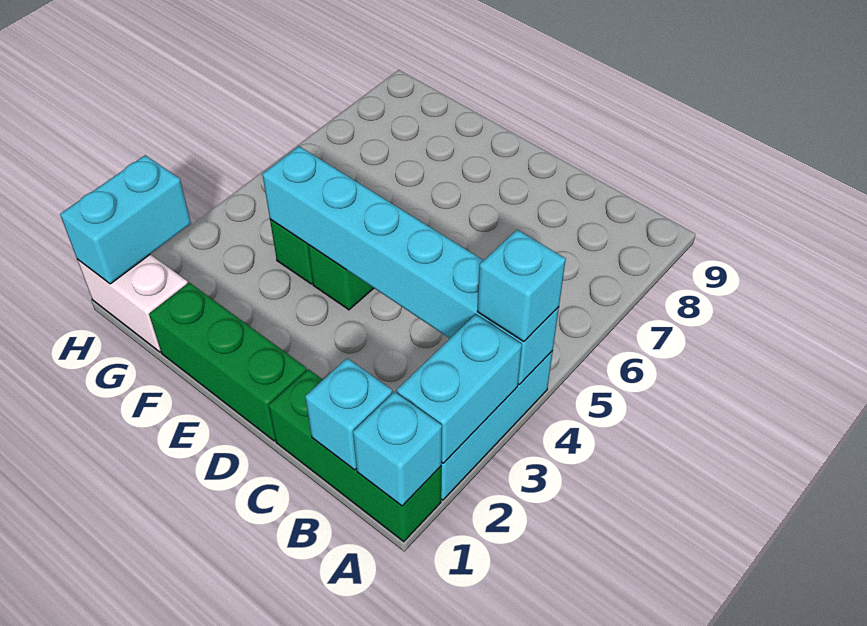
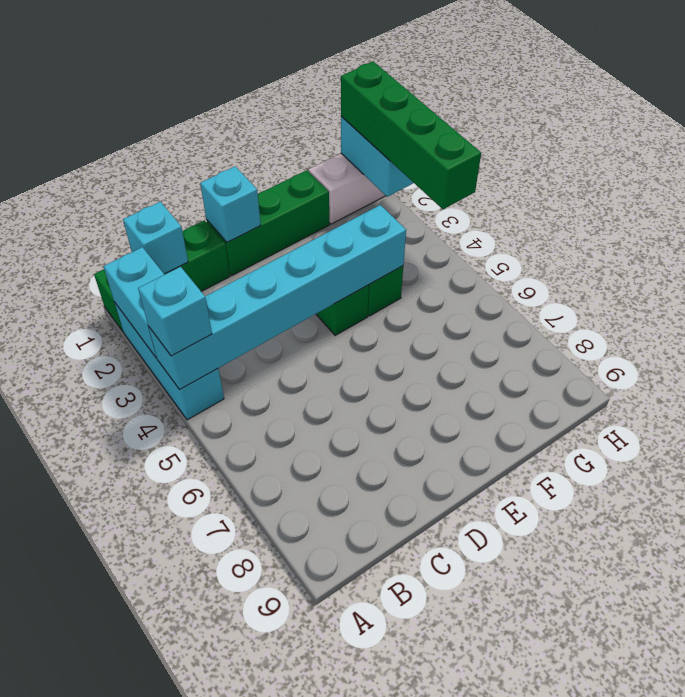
cyan 1x1 brick [353,392,442,506] -> cyan 1x1 brick moved to [200,166,261,242]
none -> green 1x4 brick [341,61,481,209]

